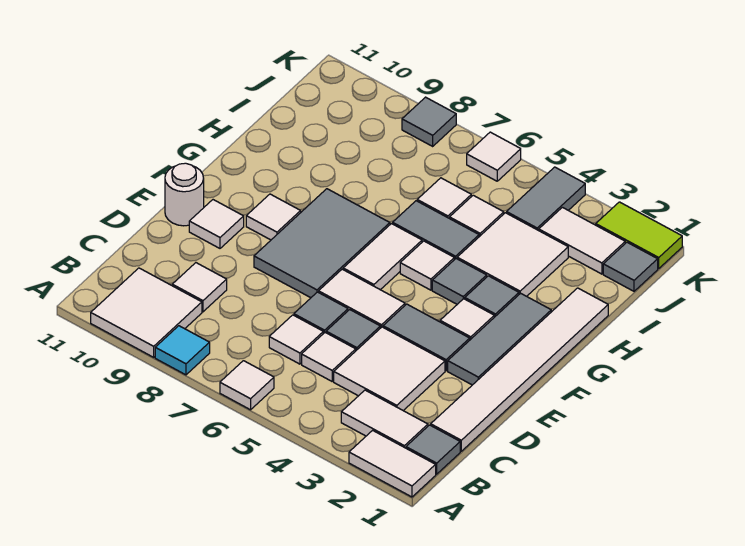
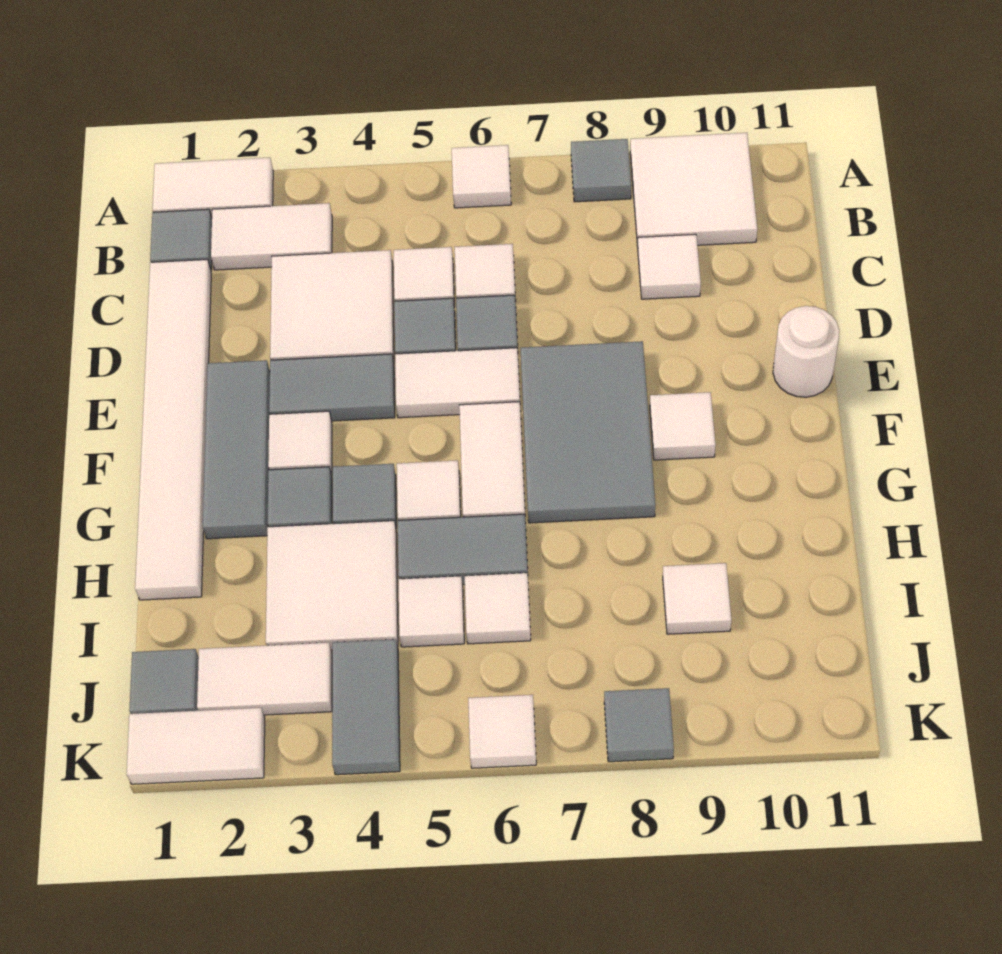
cyan 1x1 tile [155,326,210,375] -> grey 1x1 tile [571,139,631,202]
white 1x1 tile [189,200,244,248] -> white 1x1 tile moved to [663,563,731,634]
lime 1x2 tile [596,202,682,268] -> white 1x2 tile [127,708,265,784]

